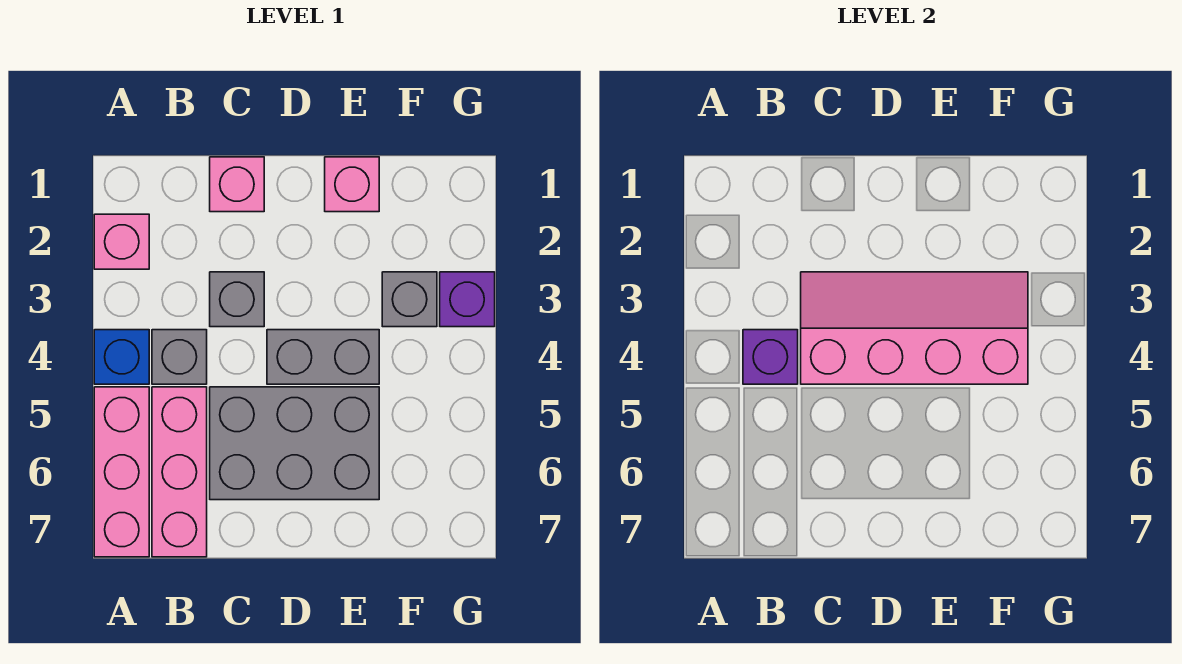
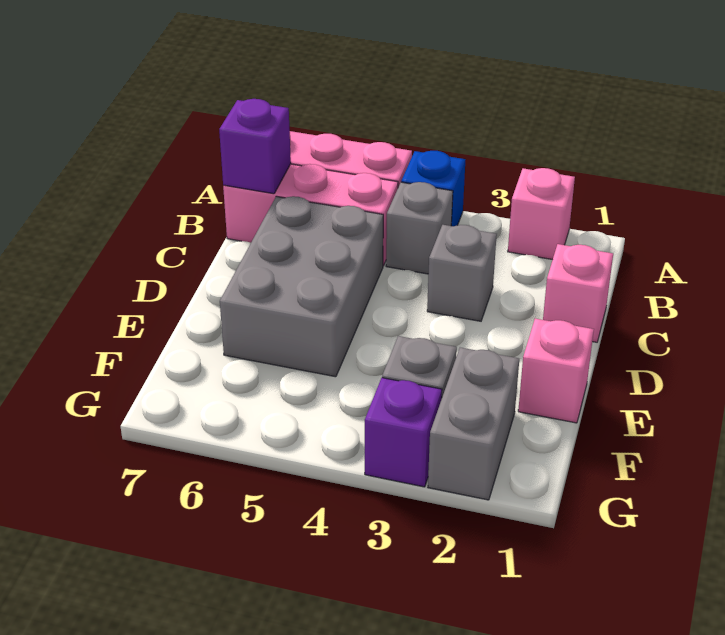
purple 1x1 brick [743,330,798,384] -> purple 1x1 brick moved to [219,99,291,194]
pink 2x4 slope [801,272,1028,384] -> none
grey 1x2 brick [267,330,379,384] -> grey 1x2 brick moved to [428,348,519,500]

